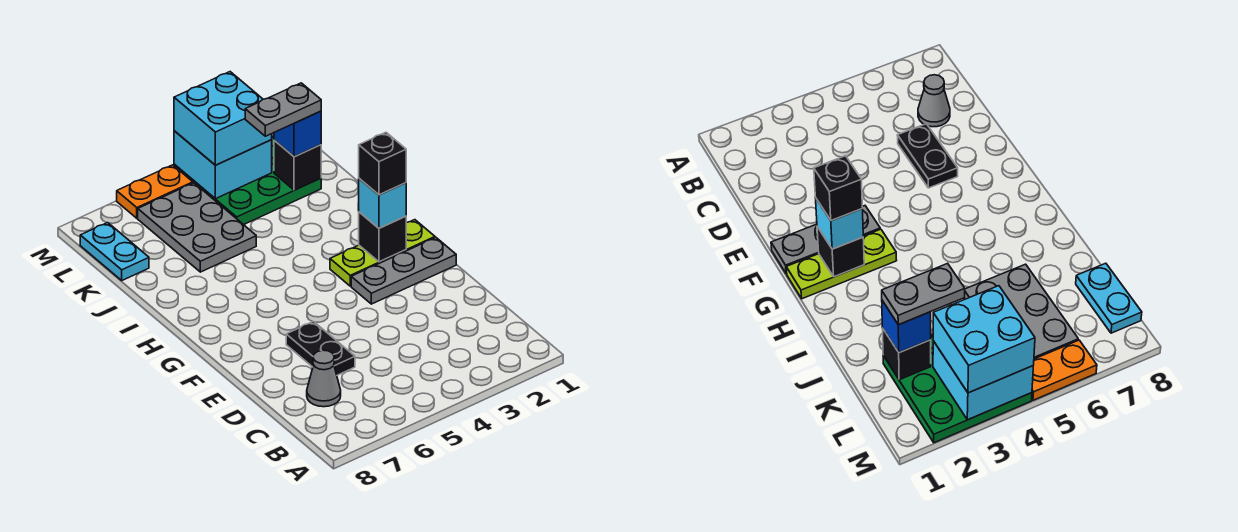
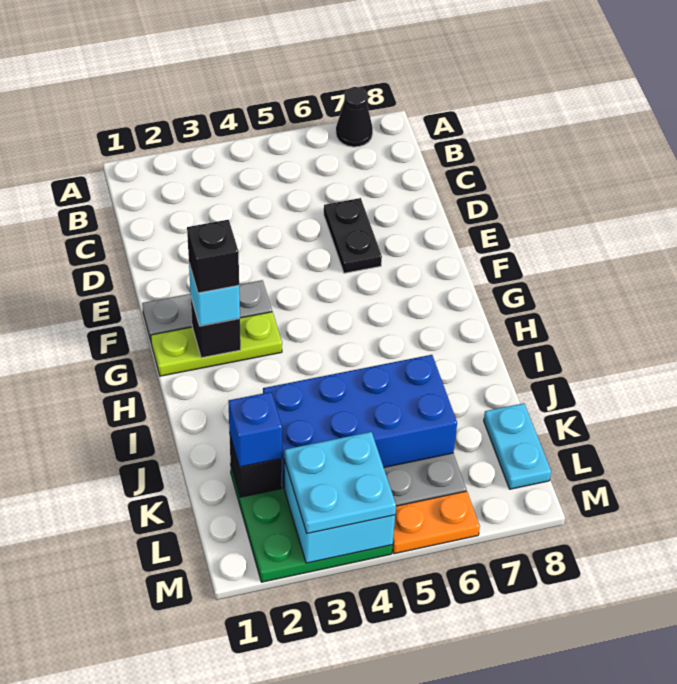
none -> black 1x1 cone [336,87,373,147]
grey 1x1 cone [307,350,341,407] -> none
none -> blue 2x4 brick [263,355,457,487]
grey 1x2 plate [245,83,321,136] -> none
cyan 2x2 brick [174,72,272,165] -> cyan 2x2 plate [285,432,396,534]

